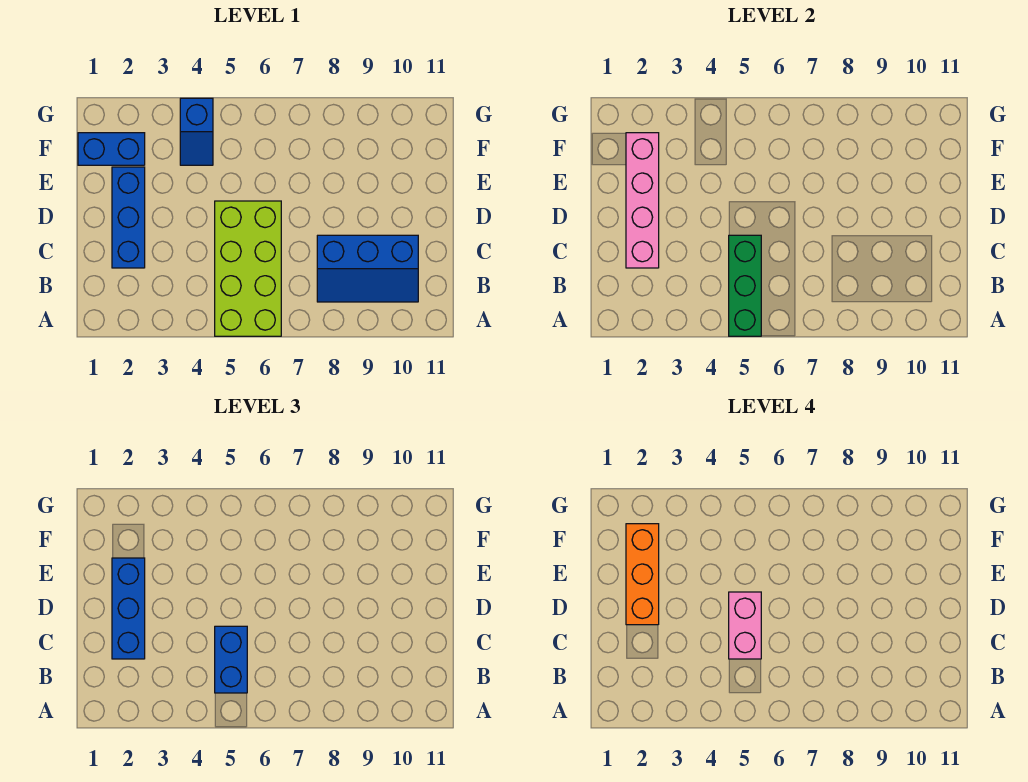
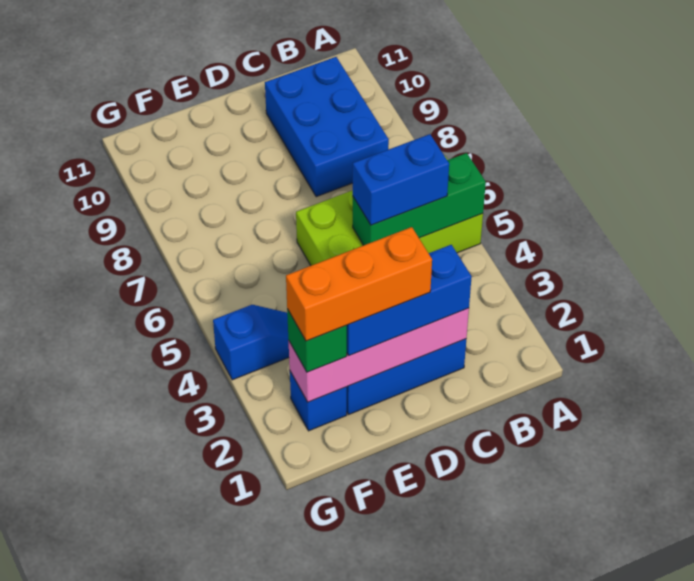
blue 2x3 slope [317,235,418,302] -> blue 2x3 brick [265,57,389,197]
pink 1x2 brick [729,592,761,659] -> none
blue 1x2 brick [78,133,145,165] -> blue 1x1 brick [290,372,347,431]
none -> green 1x1 brick [287,309,347,372]

